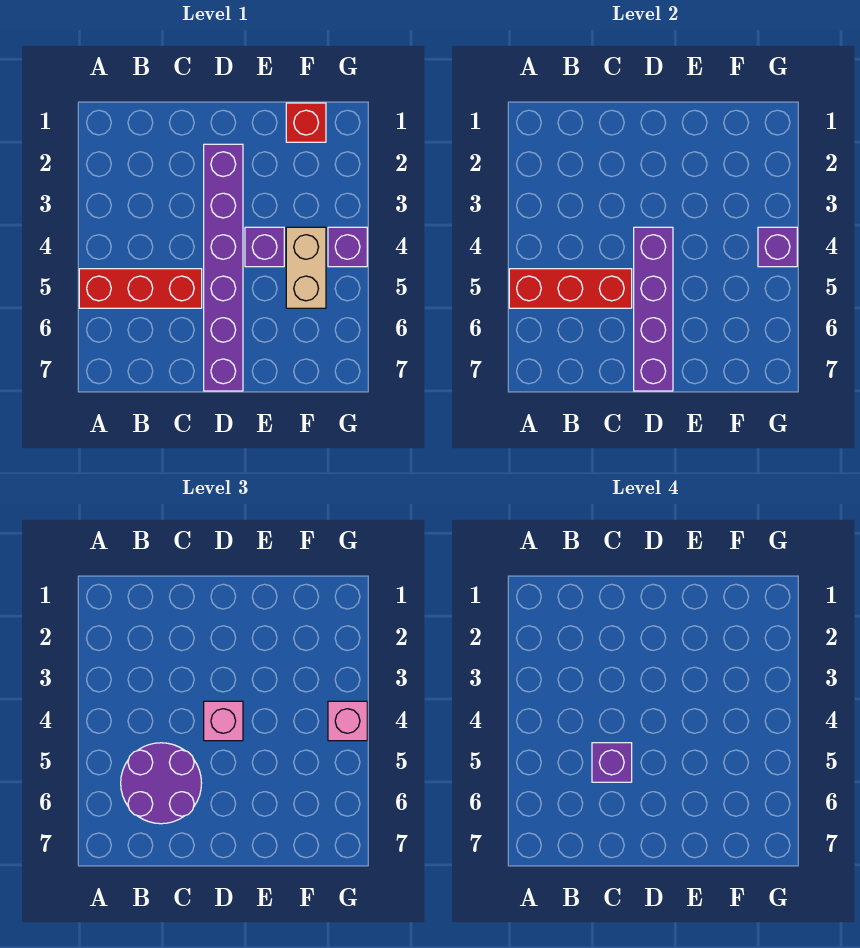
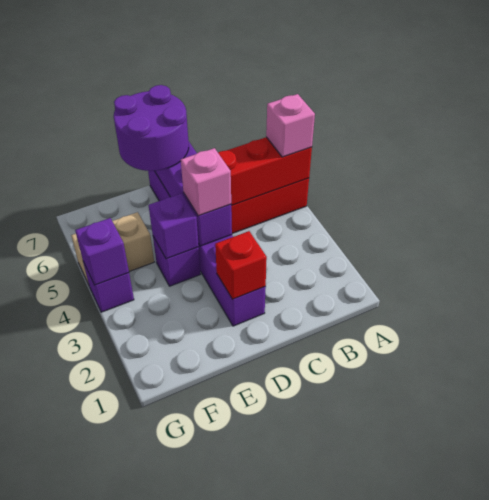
purple 2x2 round brick [121,743,202,824] -> purple 2x2 round brick moved to [114,85,189,171]
purple 1x1 brick [592,743,632,782] -> purple 1x1 brick moved to [149,193,199,259]
red 1x1 brick [286,103,326,142] -> red 1x1 brick moved to [215,231,267,299]
tan 1x2 brick [286,227,326,308] -> tan 1x2 brick turned to [71,212,154,284]
pink 1x1 brick [328,701,367,741] -> pink 1x1 brick moved to [266,94,315,157]

